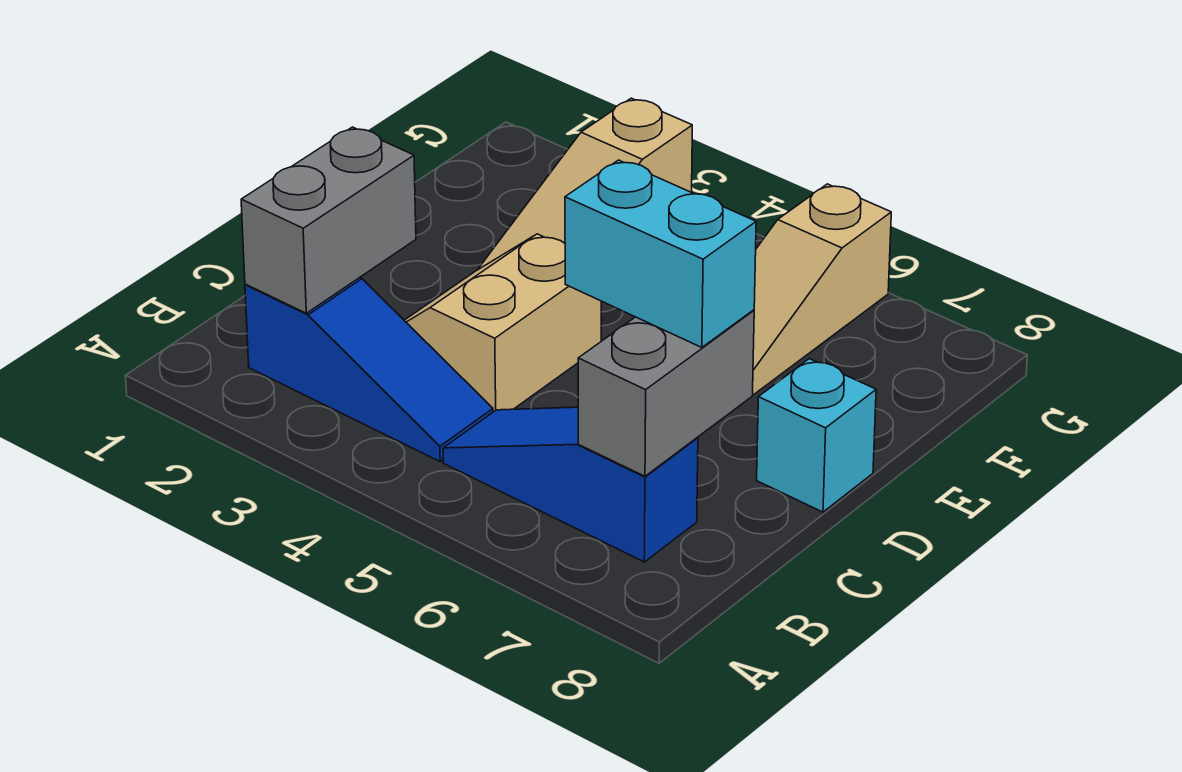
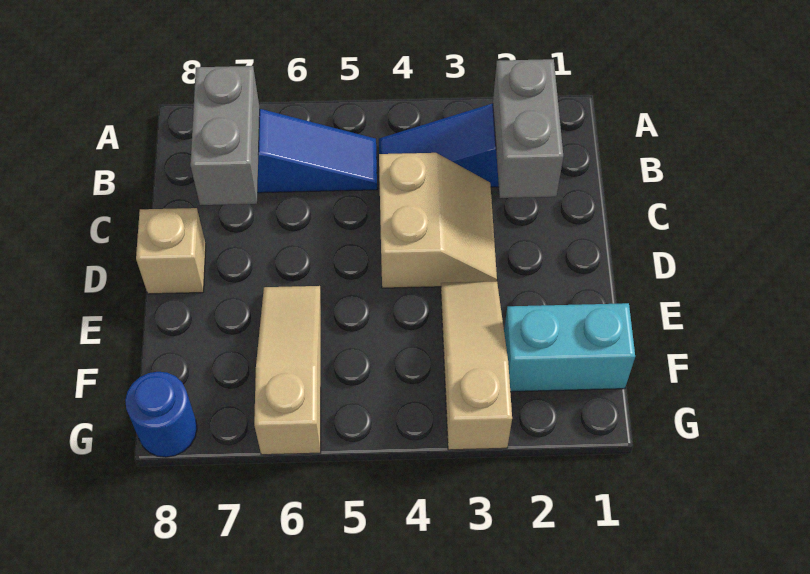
cyan 1x2 brick [565,160,756,348] -> cyan 1x2 brick moved to [504,303,635,392]
cyan 1x1 brick [757,359,876,512] -> tan 1x1 brick [136,208,206,294]
none -> blue 1x1 round brick [125,372,197,457]

